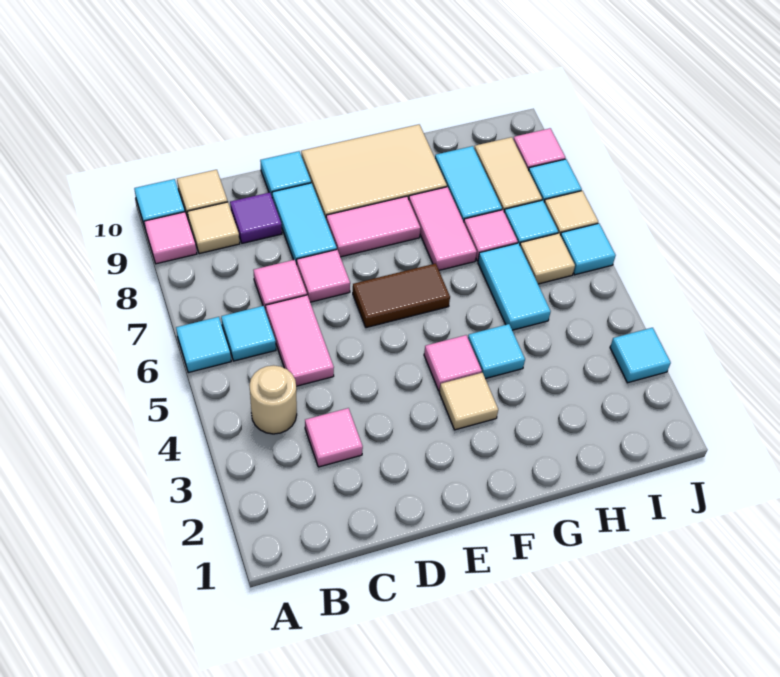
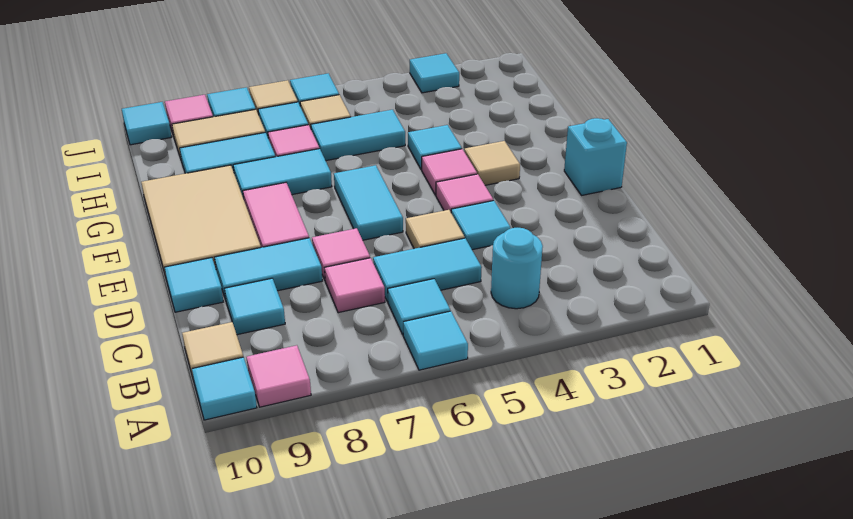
tan 1x1 round brick [249,365,297,434] -> cyan 1x1 round brick [491,228,543,309]
tan 1x1 tile [187,202,240,254] -> tan 1x1 tile moved to [406,210,465,249]
pink 1x1 tile [305,408,363,467] -> pink 1x1 tile moved to [436,174,493,211]
pink 1x2 tile [266,295,334,386] -> cyan 1x2 tile [373,238,482,302]
purple 1x1 tile [230,192,282,243] -> cyan 1x1 tile [224,278,285,335]
none -> cyan 1x1 tile [451,201,511,250]
none -> cyan 1x1 brick [564,118,627,196]
brown 1x2 tile [353,263,450,328] -> cyan 1x2 tile [334,165,403,240]
pink 1x2 tile [409,187,477,270] -> cyan 1x2 tile [233,149,332,199]
none -> cyan 1x1 tile [122,102,171,145]

